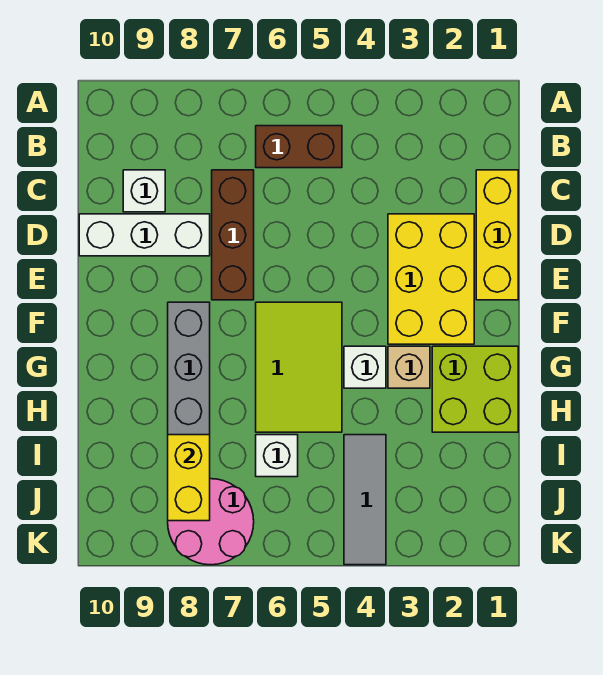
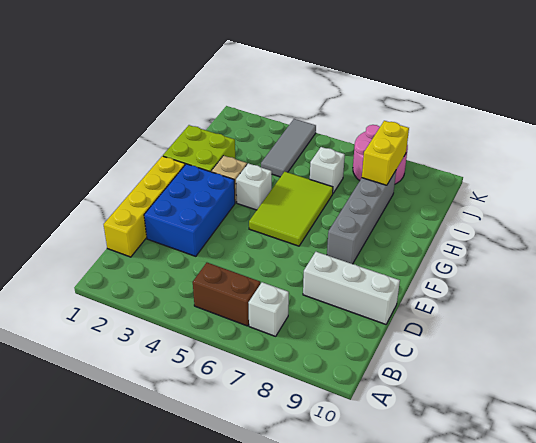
yellow 1x3 brick [476,170,518,300] -> yellow 1x4 brick [104,156,185,257]
brown 1x3 brick [212,170,254,300] -> none
white 1x1 brick [123,170,165,212] -> white 1x1 brick moved to [248,282,289,336]
yellow 2x3 brick [388,214,474,344] -> blue 2x3 brick [144,164,235,256]

